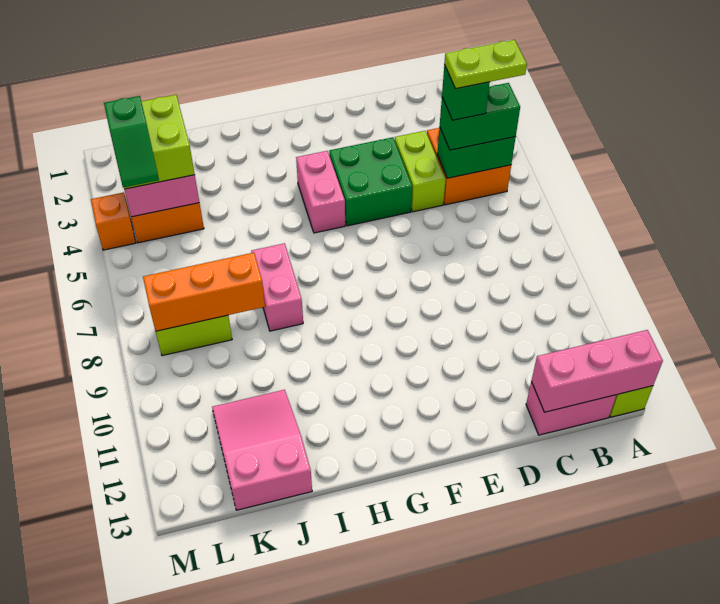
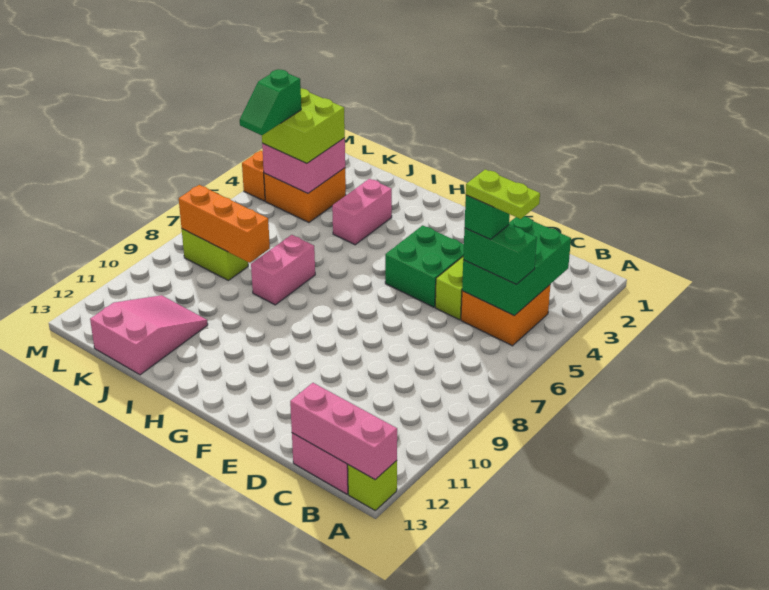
green 1x2 brick [437,127,516,178] -> green 2x3 brick [462,216,571,316]
pink 1x2 brick [296,151,345,233] -> pink 1x2 brick moved to [332,179,392,245]

